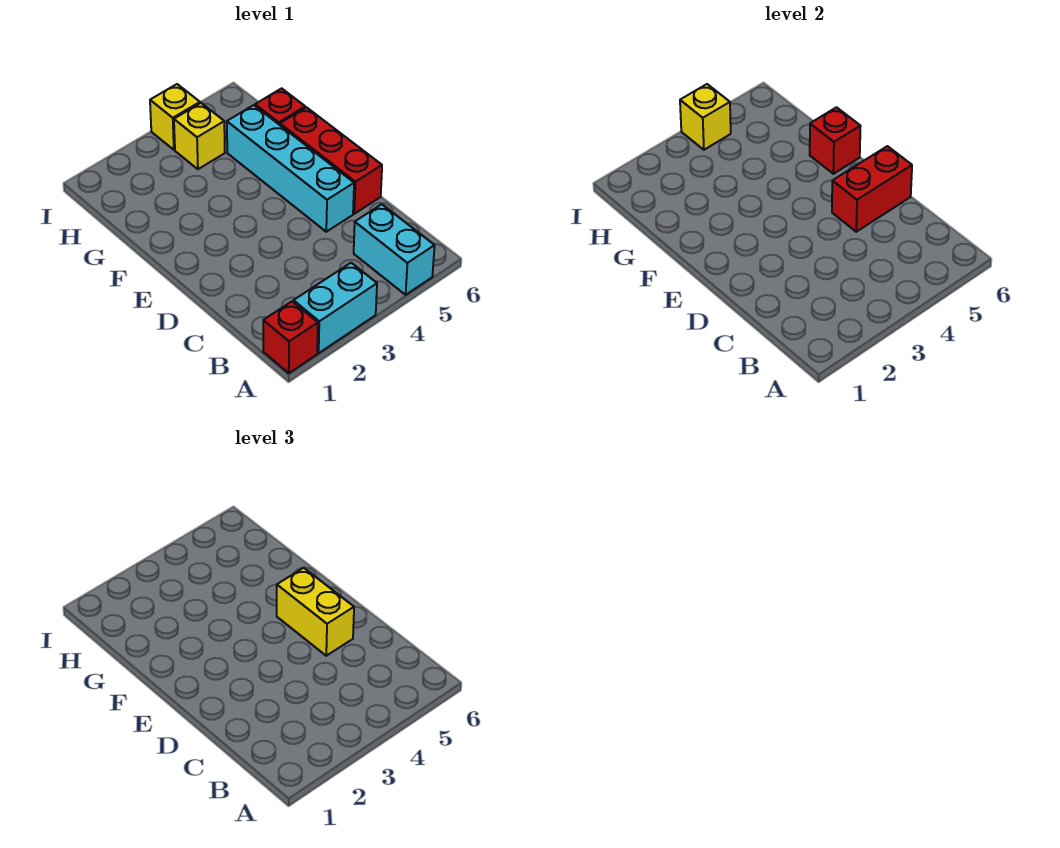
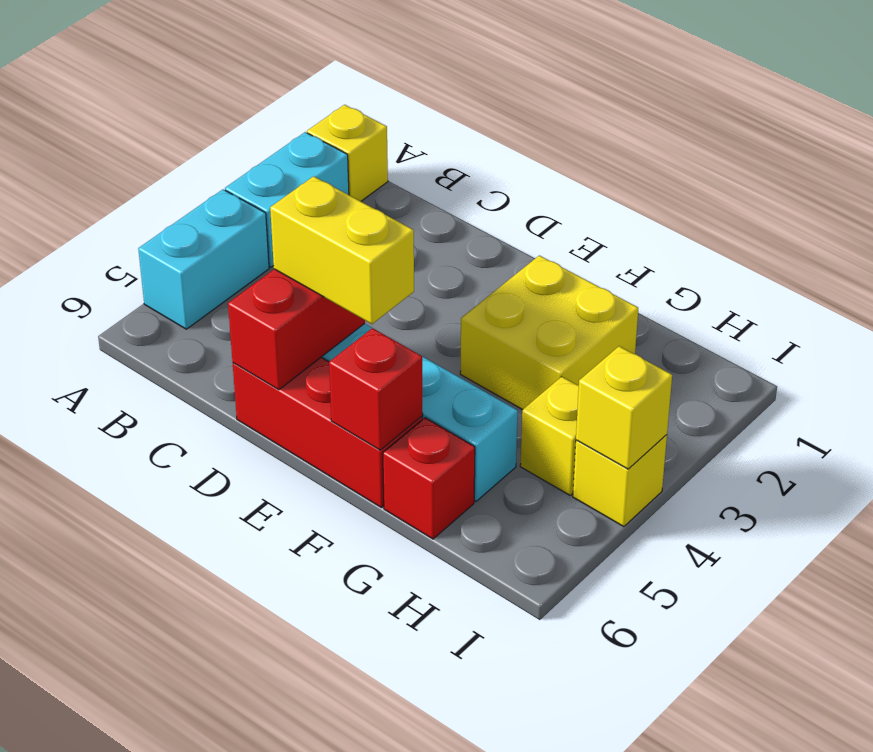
red 1x1 brick [263,301,318,373] -> yellow 1x1 brick [307,105,388,201]
cyan 1x2 brick [354,204,435,295] -> cyan 1x2 brick turned to [138,189,269,329]
none -> yellow 2x2 brick [460,255,638,410]

